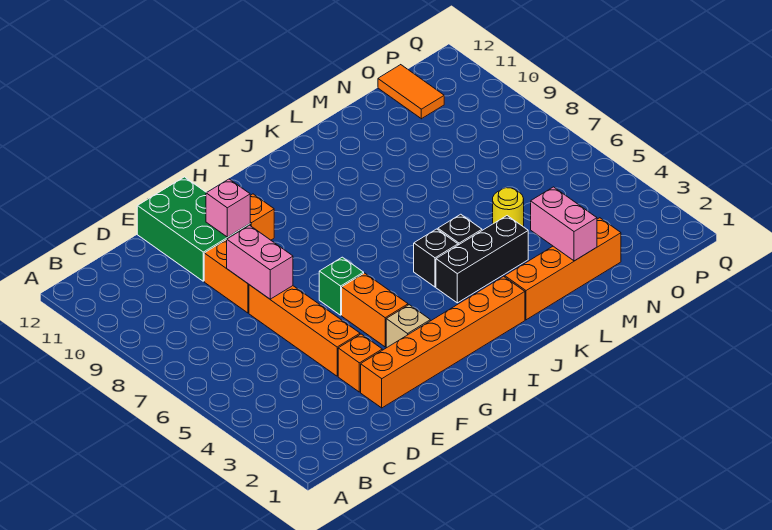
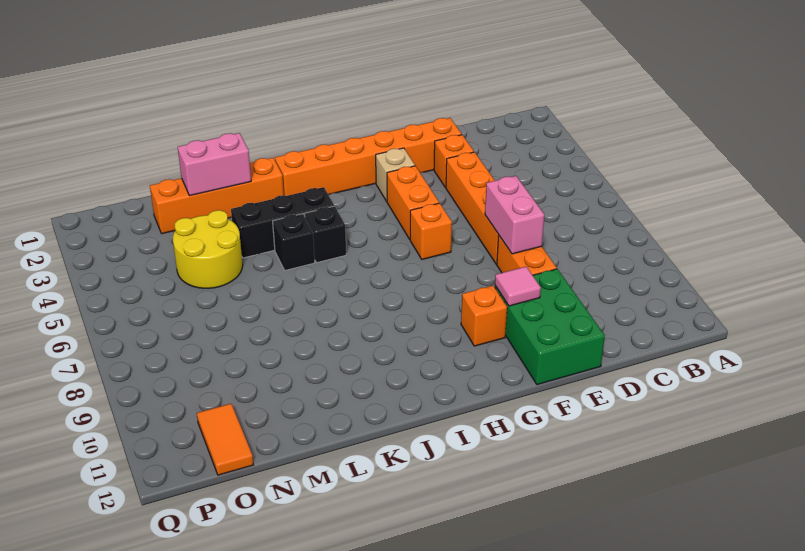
pink 1x1 brick [206,179,250,237] -> pink 1x1 tile [495,267,541,306]
green 1x1 brick [319,257,364,315] -> orange 1x1 brick [410,203,452,259]
pink 1x2 brick [531,187,597,261] -> pink 1x2 brick turned to [178,133,251,196]
yellow 1x1 round brick [493,188,524,227] -> yellow 2x2 round brick [173,210,243,288]

